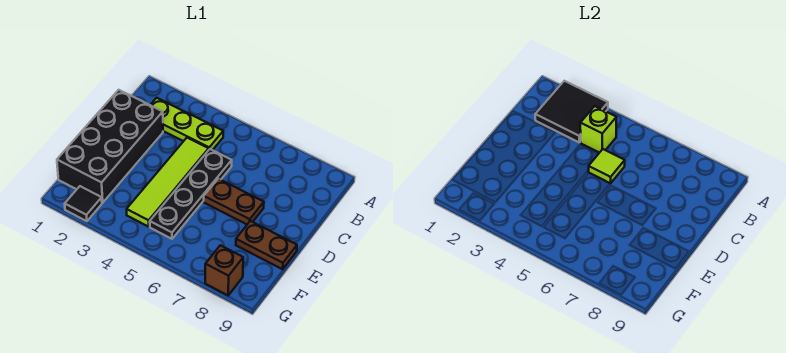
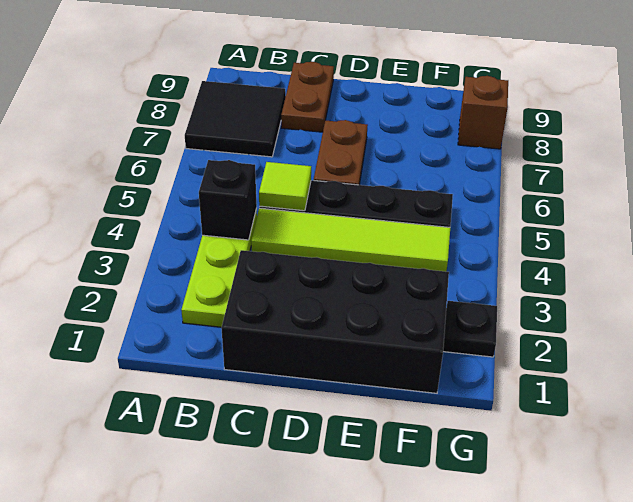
black 2x2 tile [535,81,608,143] -> black 2x2 tile moved to [185,81,286,157]
lime 1x1 brick [580,106,617,153] -> black 1x1 brick [199,160,257,240]
brown 1x2 plate [236,221,297,269] -> brown 1x2 plate moved to [281,62,334,132]
black 1x1 tile [65,186,102,221] -> black 1x1 plate [443,301,497,357]

